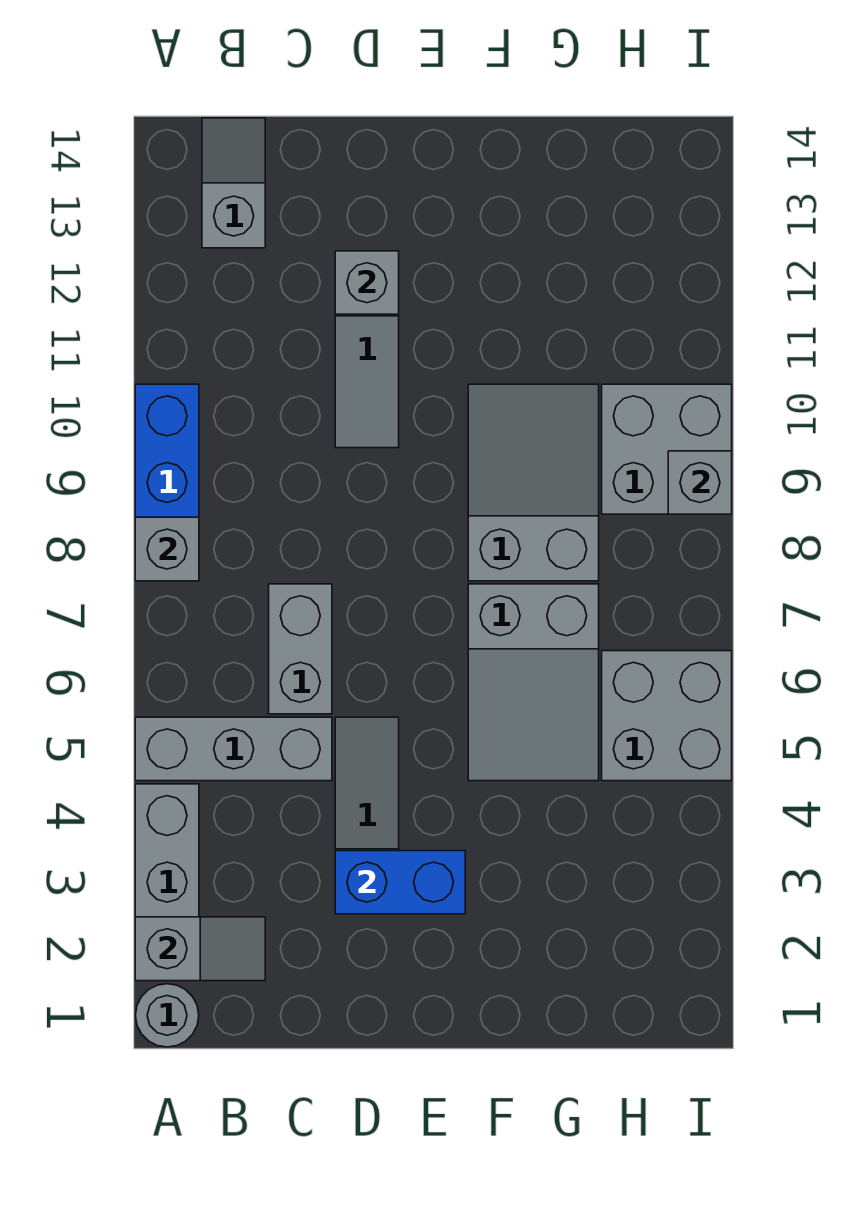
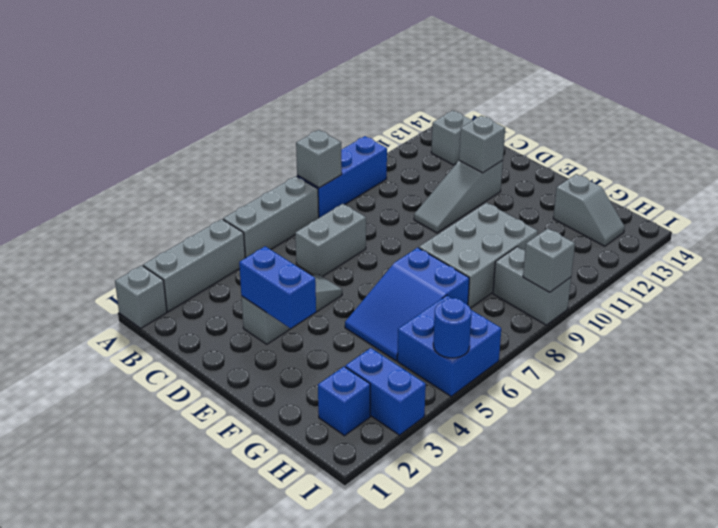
grey 1x1 round brick [136,984,199,1047] -> grey 1x1 brick [115,265,167,328]
grey 1x2 slope [135,917,265,981] -> grey 1x2 slope moved to [553,174,625,246]
grey 1x3 brick [135,717,332,781] -> grey 1x3 brick turned to [223,176,319,258]
grey 2x3 slope [468,584,599,781] -> blue 2x3 slope [345,248,469,361]
grey 2x3 slope [468,384,599,581] -> grey 2x3 brick [419,203,538,308]
none -> blue 1x1 brick [318,367,370,436]
none -> blue 1x2 brick [345,348,426,435]
grey 2x2 brick [602,651,732,781] -> blue 2x2 brick [397,295,501,396]
grey 2x2 brick [602,384,732,514] -> grey 1x2 brick [493,247,571,325]
none -> blue 1x1 round brick [433,298,472,358]

